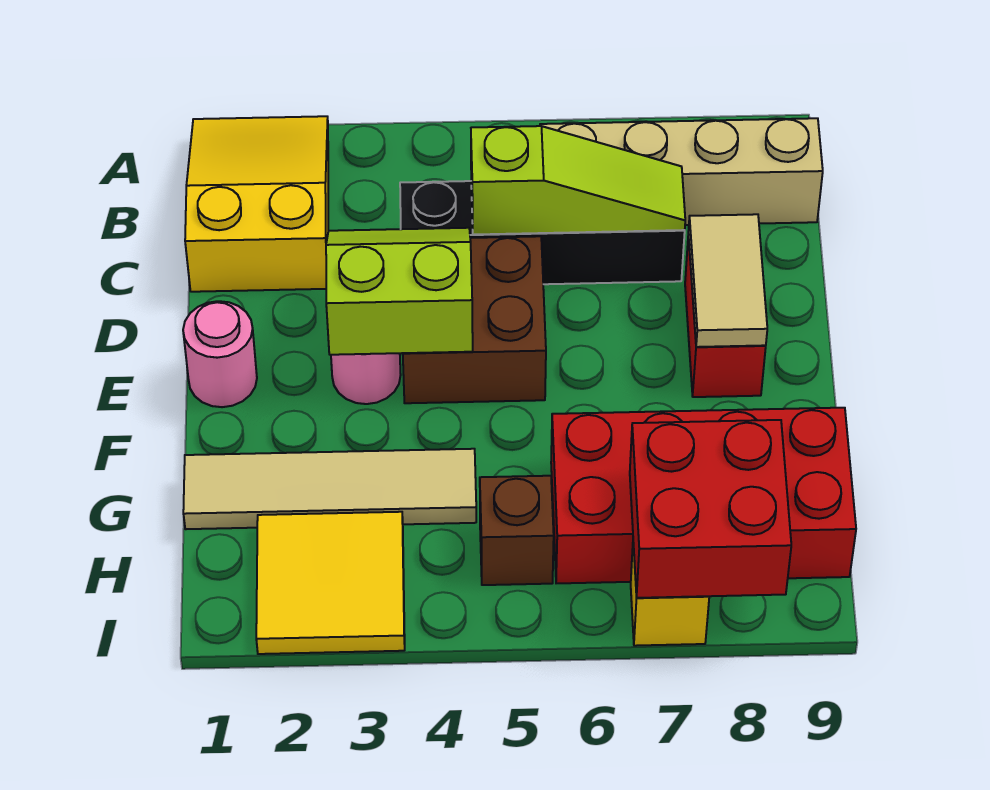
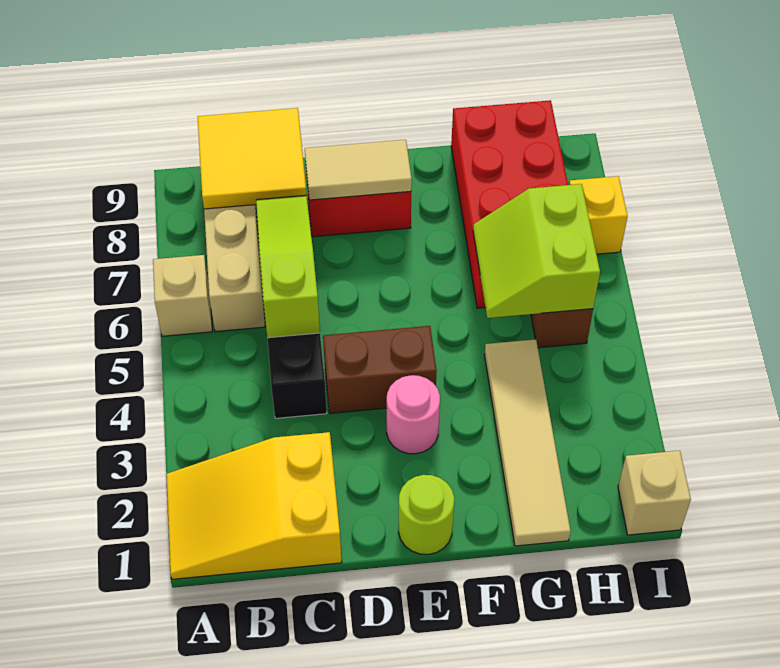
none -> tan 1x1 brick [153,255,212,336]
lime 2x2 slope [326,228,473,355] -> lime 2x2 slope moved to [473,184,600,318]
brown 2x2 brick [403,236,546,403] -> brown 1x2 brick [323,326,437,413]
pink 1x1 round brick [183,301,257,407] -> lime 1x1 round brick [399,475,454,554]
yellow 2x2 tile [256,512,405,654] -> yellow 2x2 tile moved to [198,108,306,209]
red 2x2 brick [630,420,791,598] -> none
none -> tan 1x1 brick [618,451,691,535]

